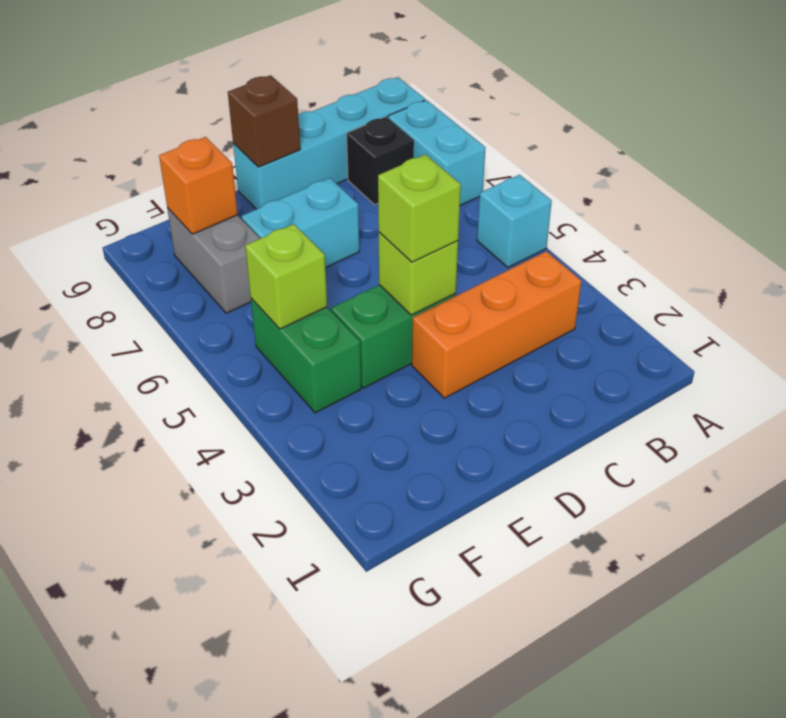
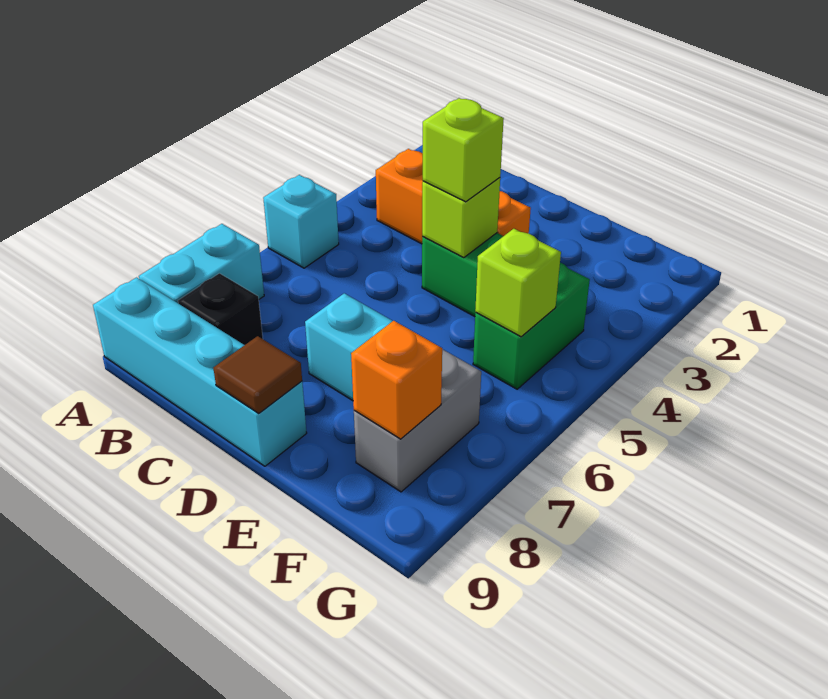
brown 1x1 brick [228,75,300,167] -> brown 1x1 tile [213,336,302,414]

